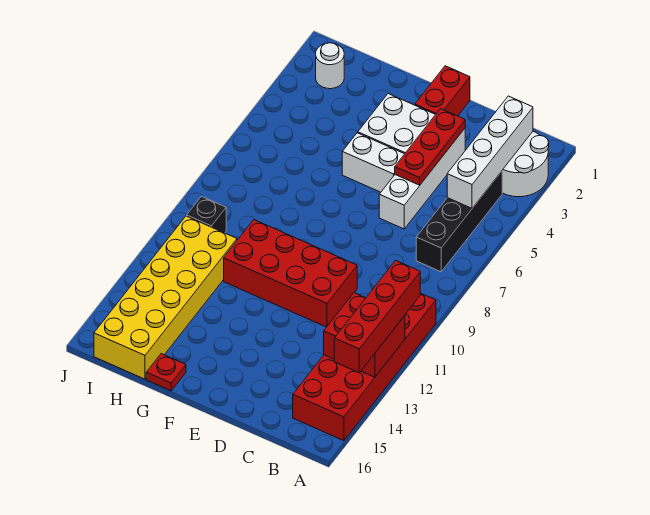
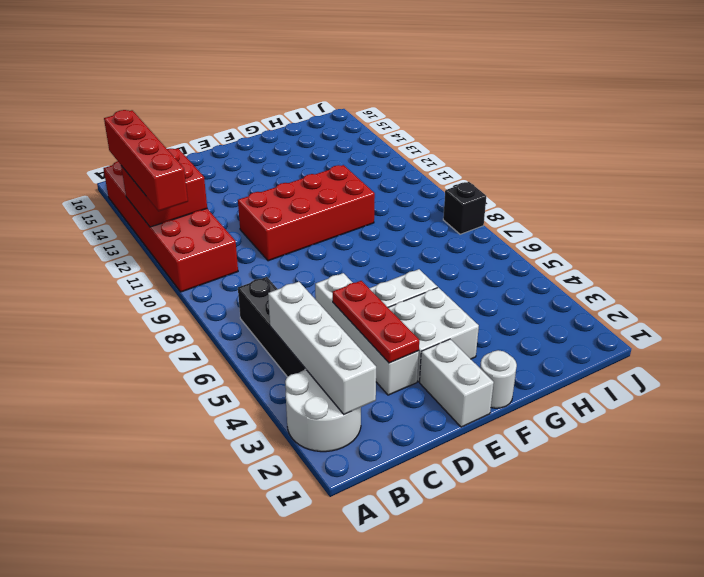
red 1x2 brick [415,66,470,116] -> white 1x2 brick [420,339,494,427]
red 1x1 plate [146,354,186,391] -> none
yellow 2x6 brick [94,216,237,379] -> none
white 1x1 round brick [316,43,344,89] -> white 1x1 round brick moved to [480,350,517,408]
black 1x1 brick [187,196,226,233] -> black 1x1 brick moved to [443,182,486,234]

